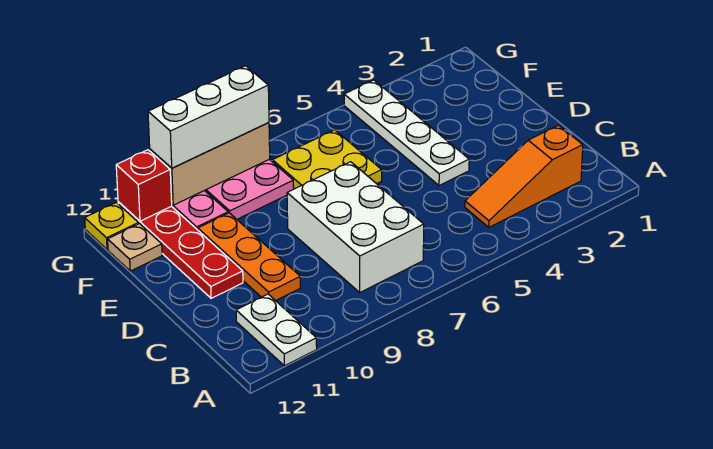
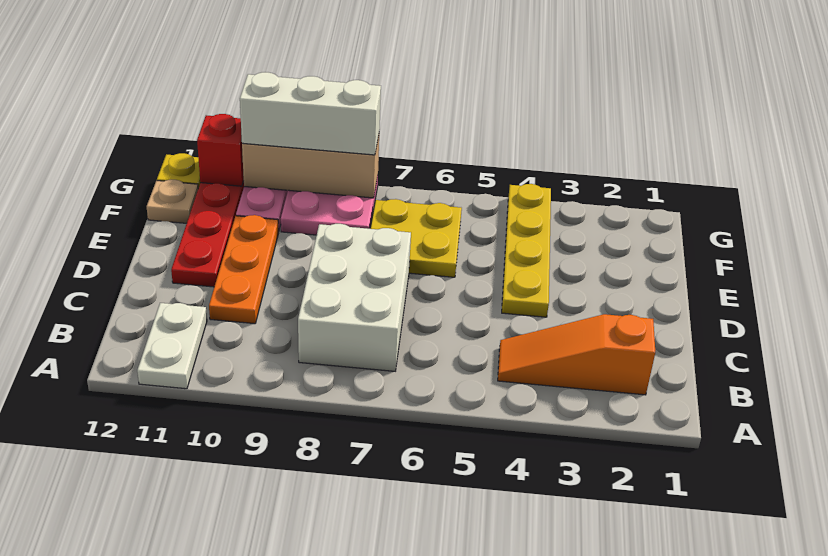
white 1x4 plate [344,80,469,186] -> yellow 1x4 plate [502,184,551,317]

